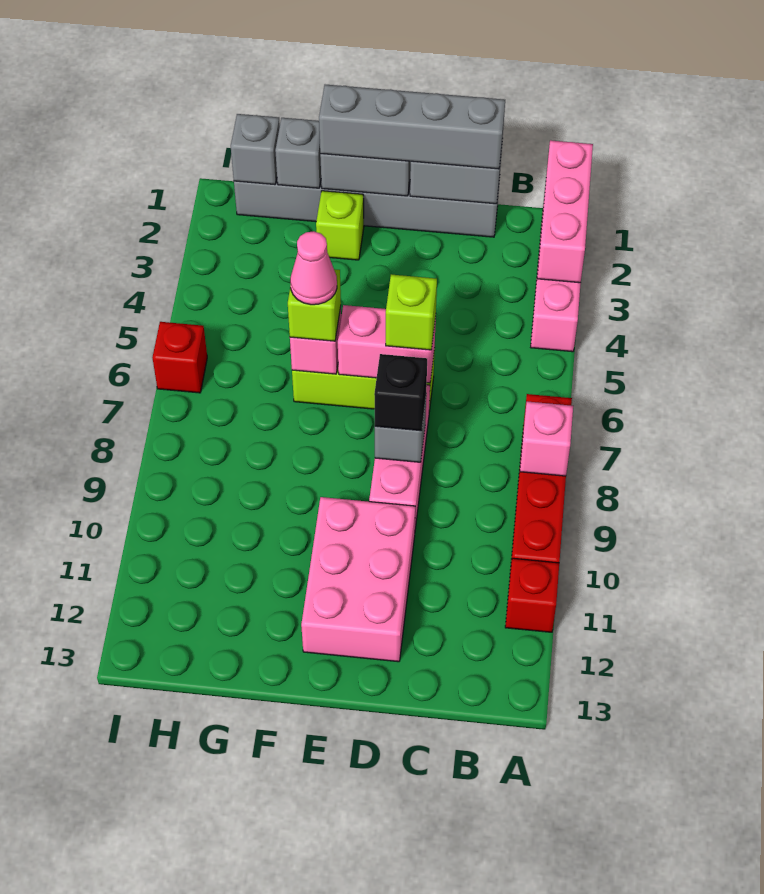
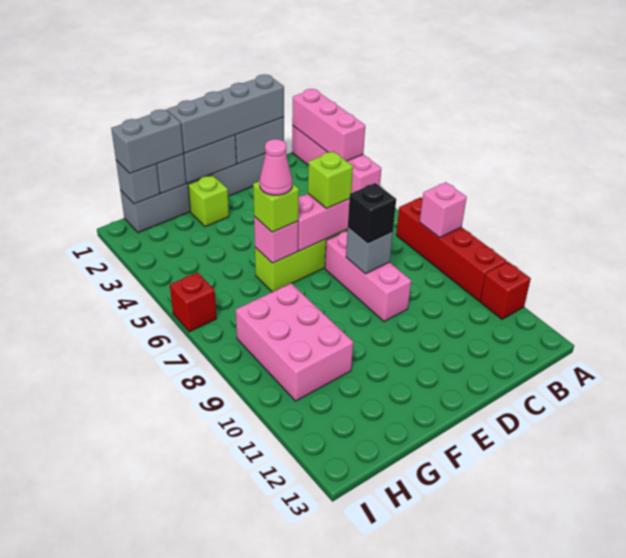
pink 2x3 brick [301,497,415,662] -> pink 2x3 brick moved to [236,283,353,401]
none -> grey 1x2 brick [111,109,184,174]

